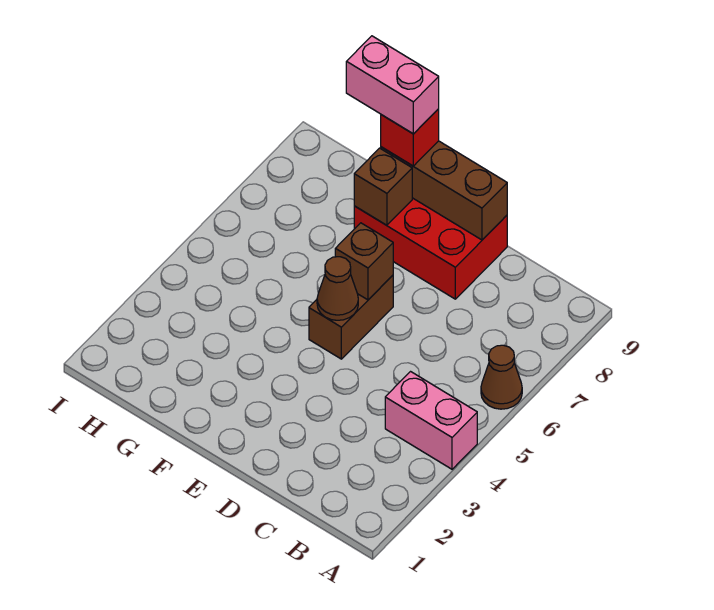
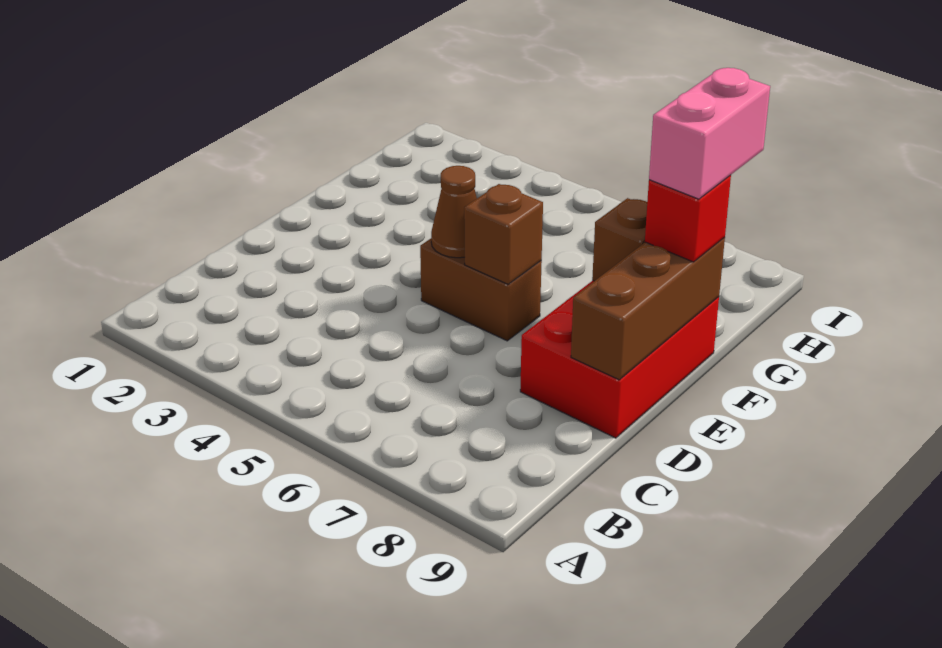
pink 1x2 brick [385,372,477,469] -> none
brown 1x1 cone [481,345,522,409] -> none

